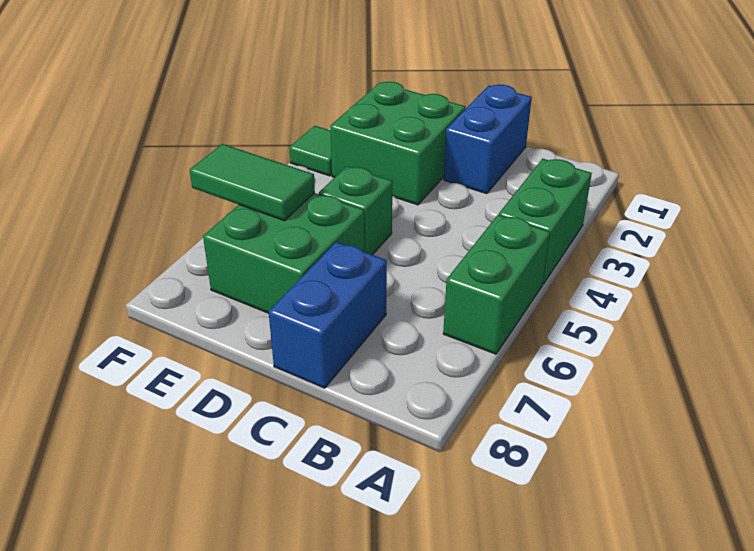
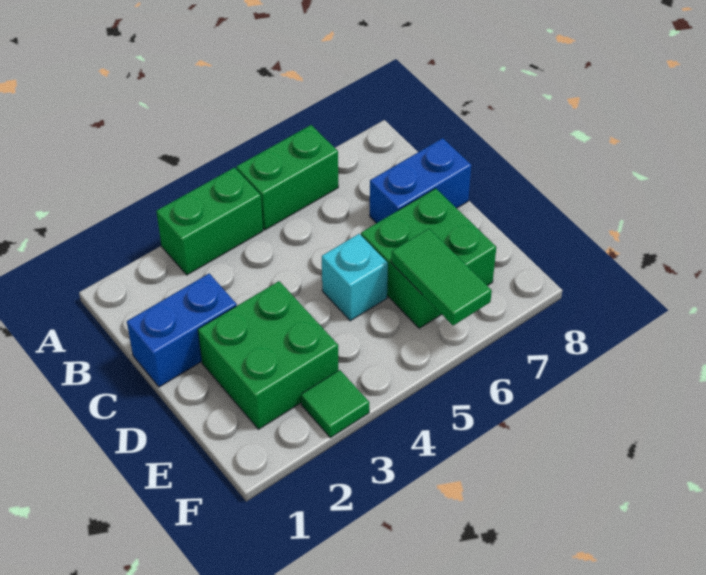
green 1x1 brick [319,166,392,255] -> cyan 1x1 brick [322,234,388,321]

